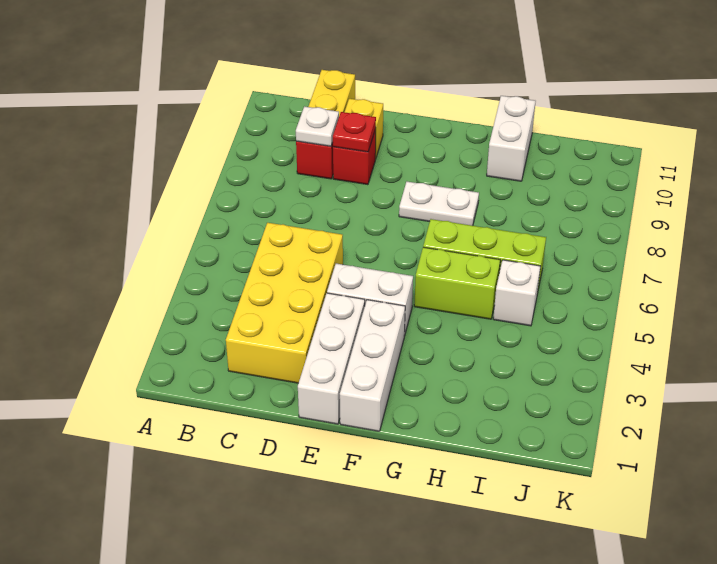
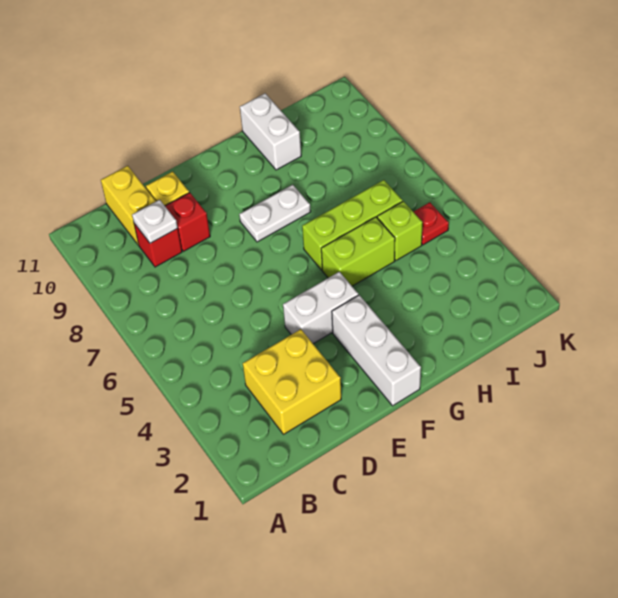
yellow 2x4 brick [226,223,343,383] -> yellow 2x2 brick [243,329,341,434]
red 1x1 plate [333,112,376,152] -> red 1x1 plate moved to [414,202,449,245]
white 1x3 brick [298,293,365,424] -> none
white 1x1 brick [493,260,541,326] -> lime 1x1 brick [377,201,423,260]

